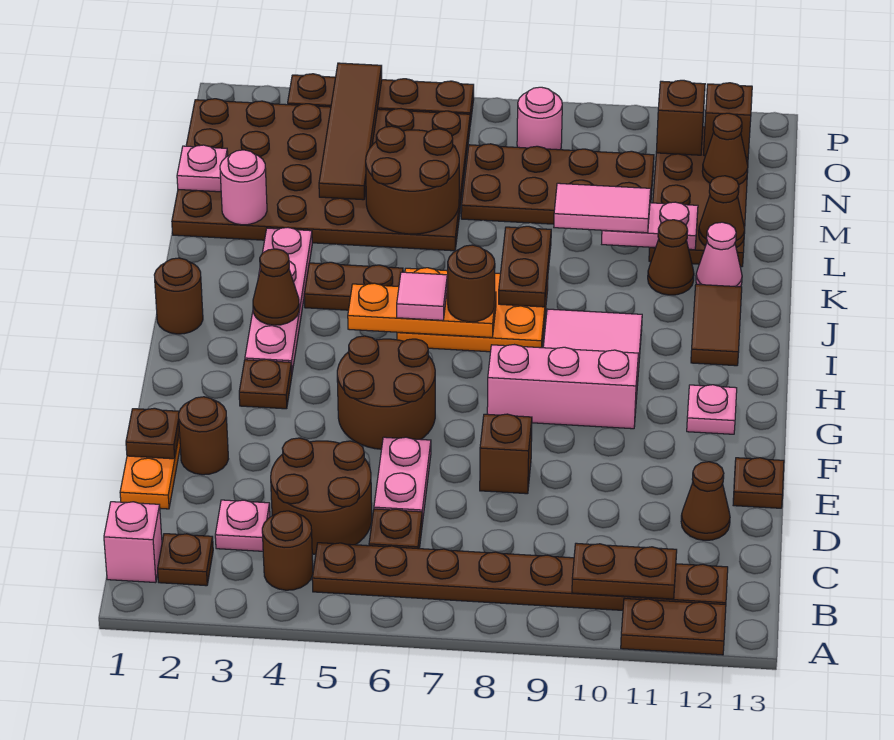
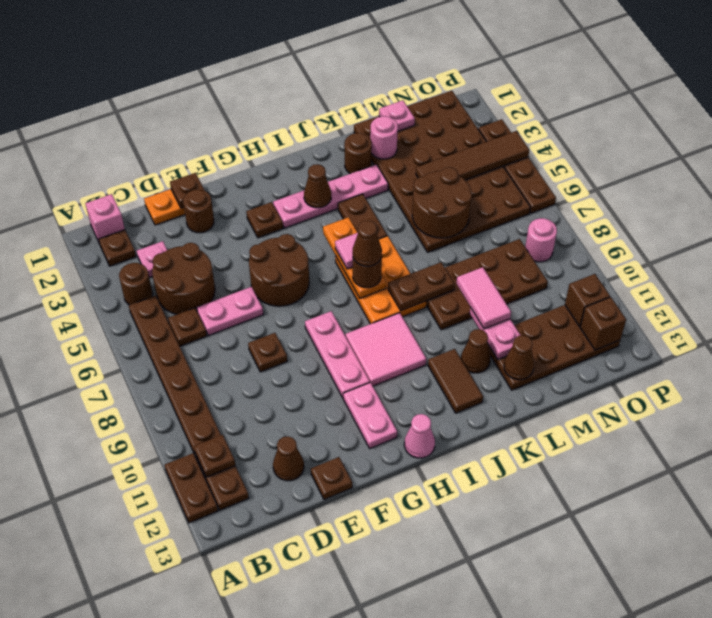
brown 1x2 plate [572,543,677,599] -> brown 1x1 plate [194,435,235,477]
brown 1x1 brick [480,414,532,494] -> brown 1x1 plate [248,333,287,372]
pink 1x3 brick [487,345,638,429] -> pink 1x3 plate [305,311,370,398]
pink 1x1 plate [687,385,737,434] -> pink 1x2 plate [343,383,397,449]
brown 1x1 round brick [154,258,203,334] -> brown 1x1 round brick moved to [344,133,372,174]
brown 1x2 tile [691,284,742,366] -> brown 1x2 tile turned to [428,349,483,413]
pink 1x1 cone [696,222,742,287] -> pink 1x1 cone moved to [404,414,435,458]
brown 2x4 plate [461,144,654,224] -> brown 2x4 plate turned to [426,239,548,330]
brown 1x1 cone [702,113,748,185] -> brown 1x1 cone moved to [352,221,382,266]

